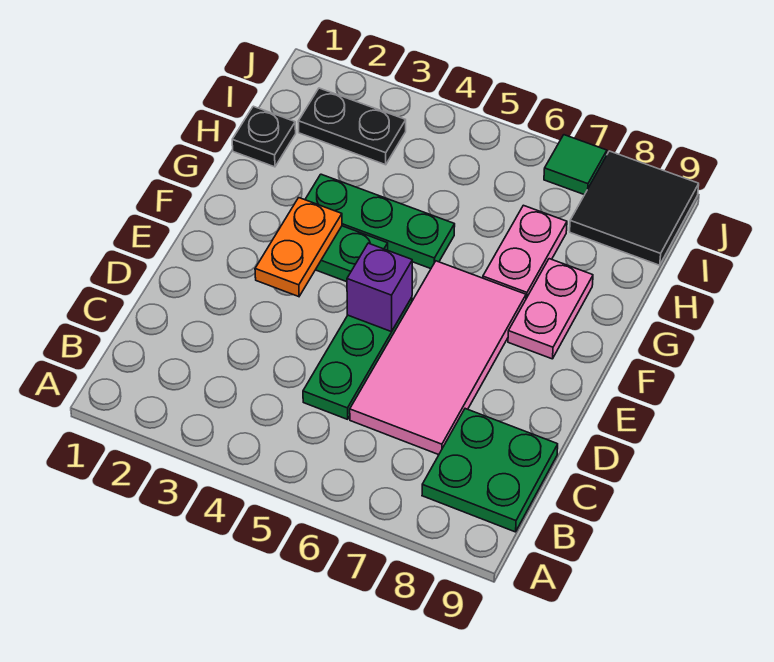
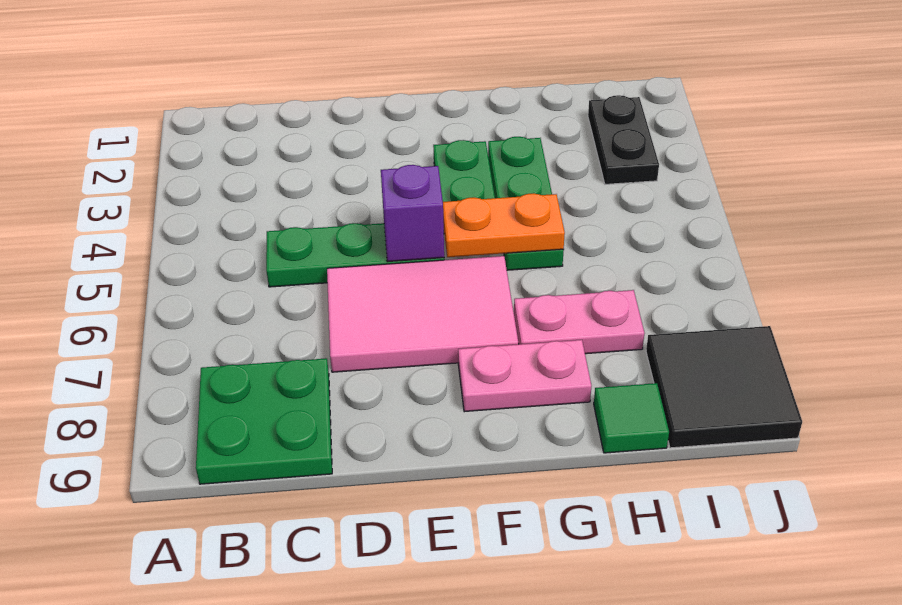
pink 2x4 tile [350,261,526,455] -> pink 2x3 tile [327,256,518,372]
orange 1x2 plate [255,198,342,297] -> orange 1x2 plate moved to [443,193,565,257]
black 1x1 plate [232,106,296,167] -> none
green 1x1 tile [544,135,607,195] -> green 1x1 tile moved to [594,383,669,453]

